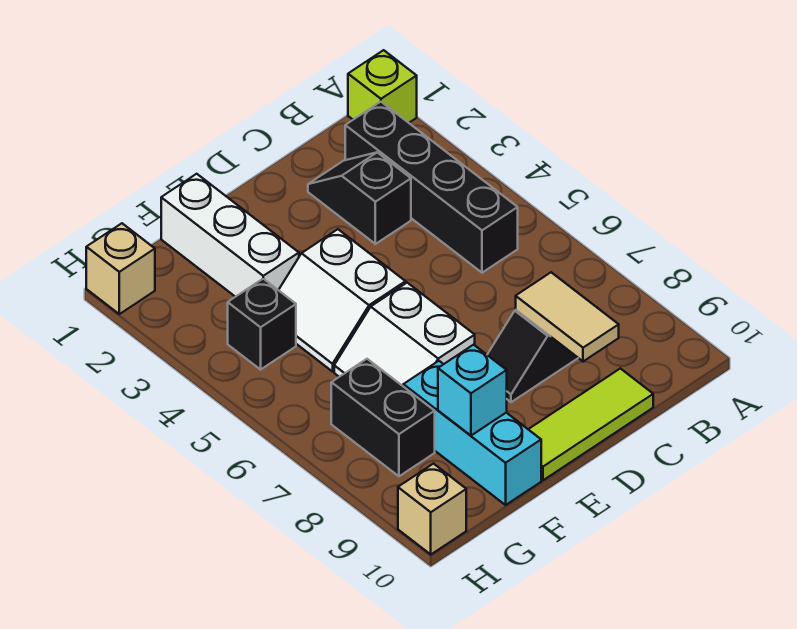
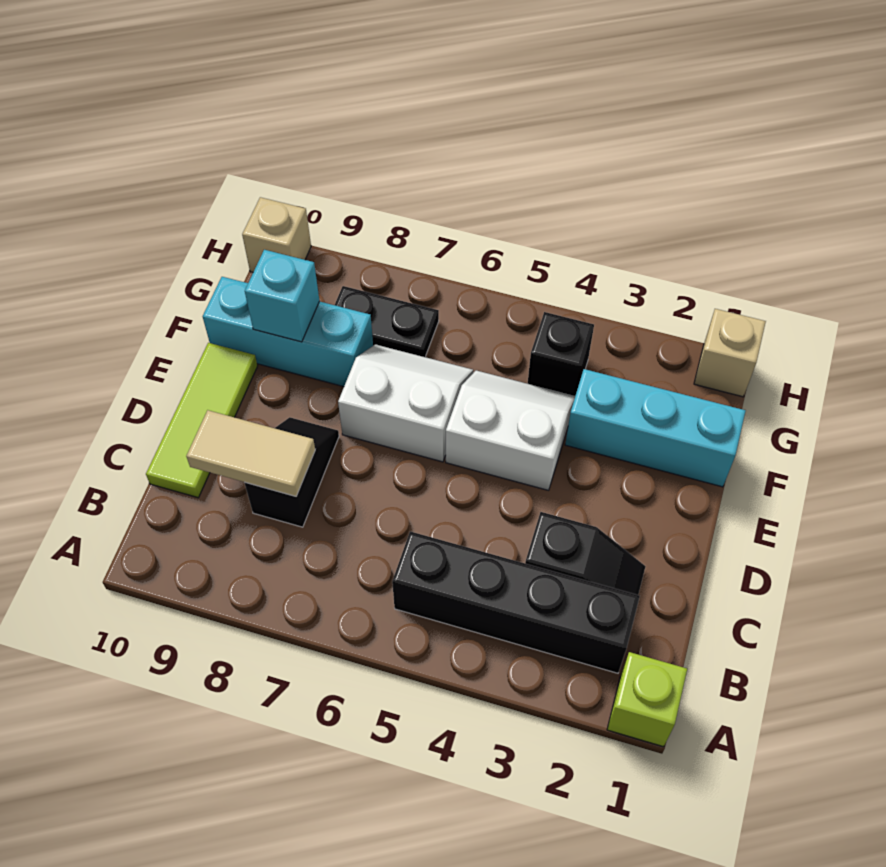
white 1x3 brick [161,174,299,297] -> cyan 1x3 brick [565,369,746,487]
black 1x2 brick [331,359,435,476] -> black 1x2 plate [335,286,439,357]

